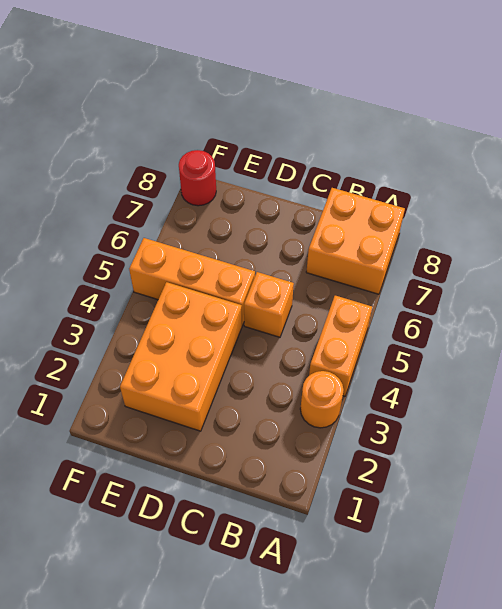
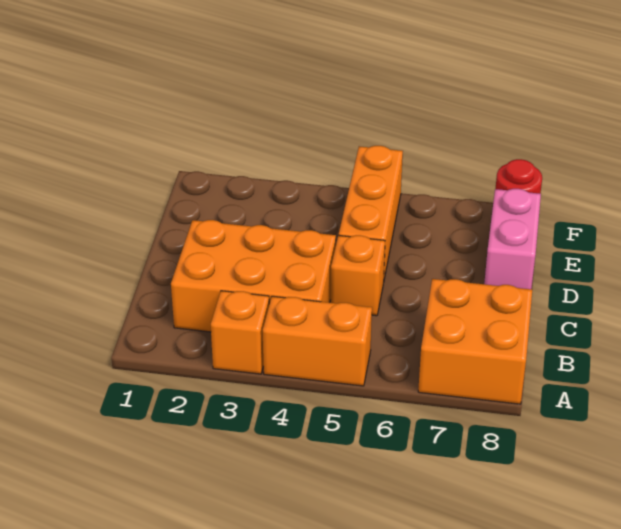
orange 1x1 round brick [300,371,344,428] -> orange 1x1 brick [211,291,269,374]
orange 2x3 brick [120,282,242,431] -> orange 2x3 brick moved to [171,220,336,332]
none -> pink 1x2 brick [484,189,541,289]

